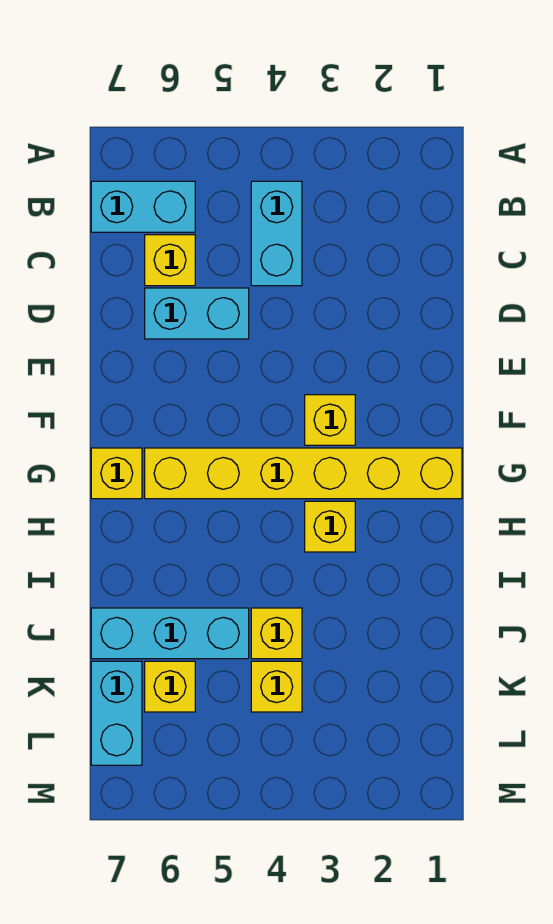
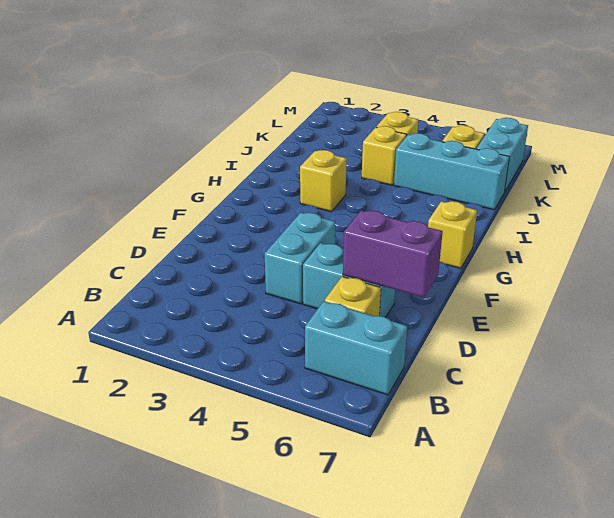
cyan 1x2 brick [251,181,302,286] -> cyan 1x2 brick moved to [265,213,335,304]
none -> purple 1x2 brick [343,210,443,297]
yellow 1x1 brick [305,395,355,445] -> none
yellow 1x6 brick [145,448,462,499] -> none

